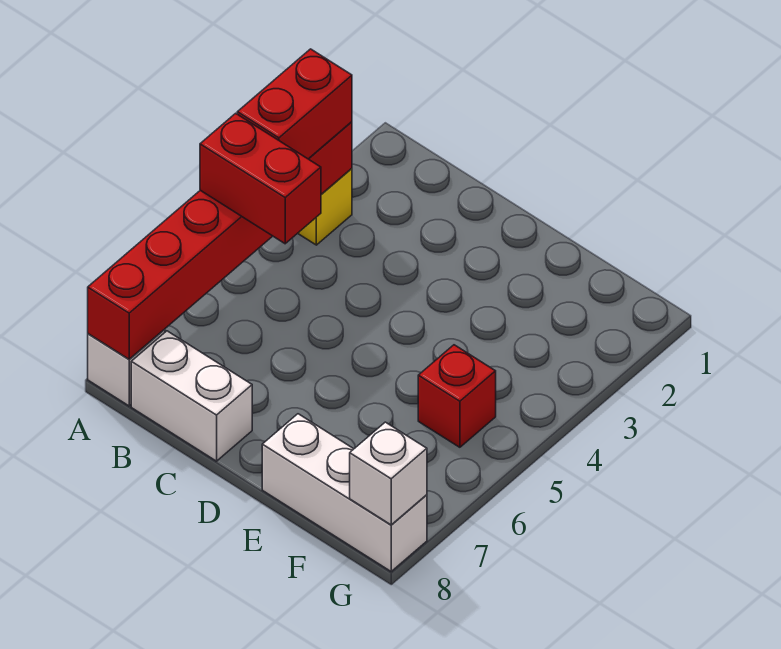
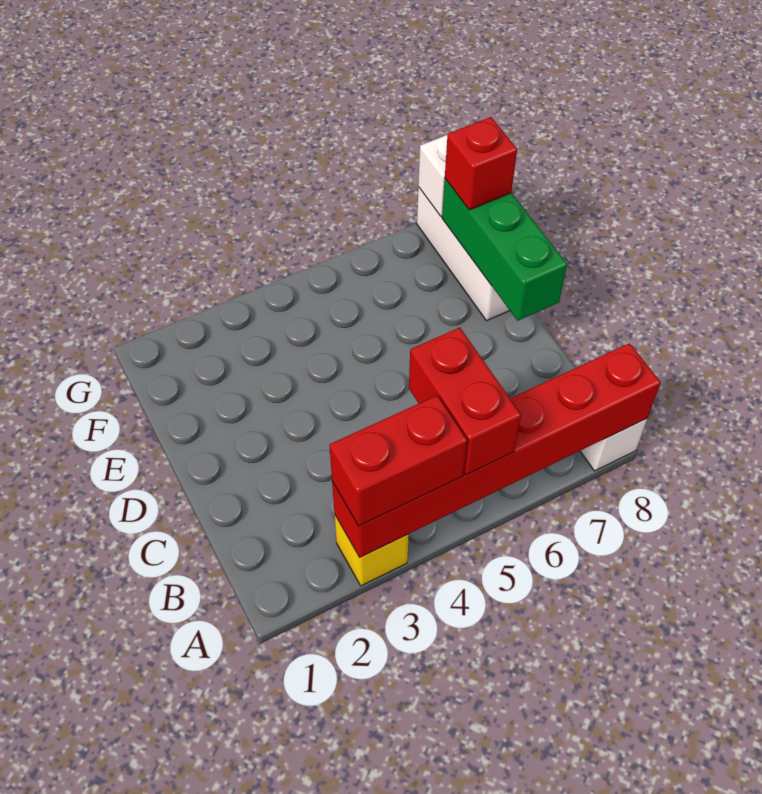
white 1x2 brick [131,331,252,461] -> none
none -> green 1x3 brick [442,179,567,321]
red 1x1 brick [418,345,496,447] -> red 1x1 brick moved to [445,117,517,210]

